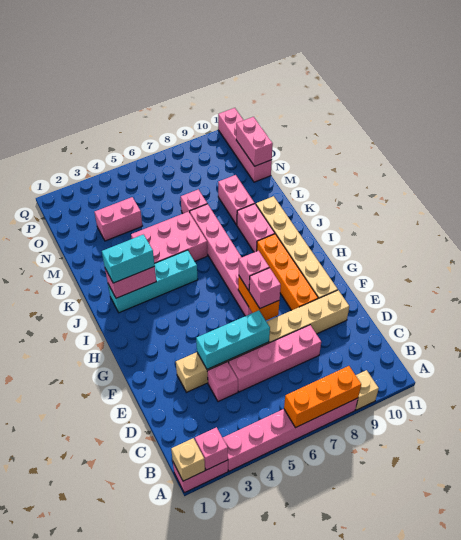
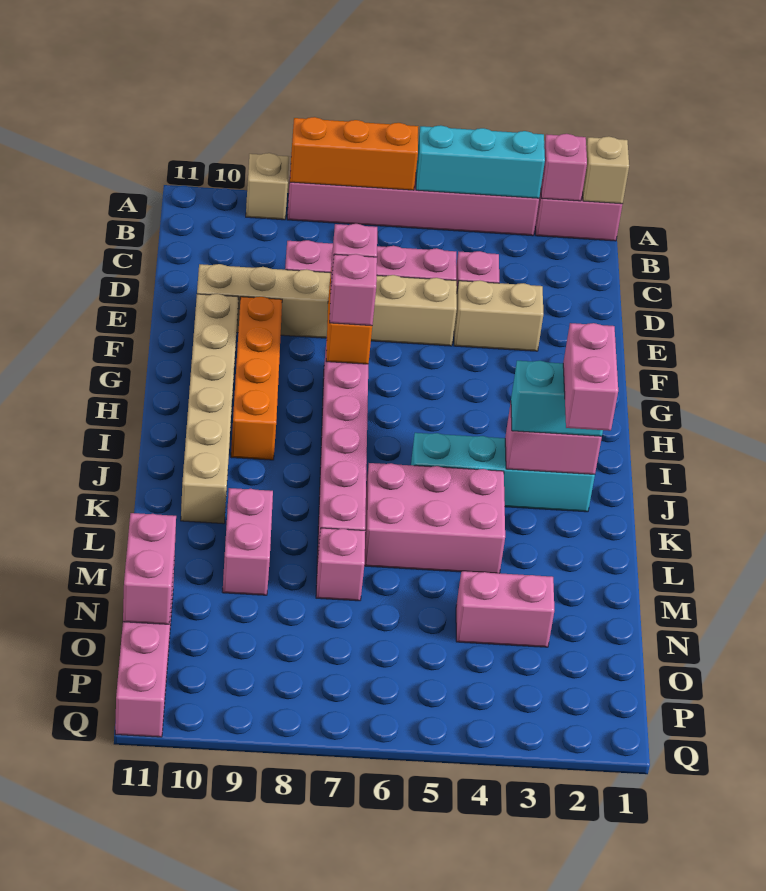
cyan 1x3 brick [196,310,270,369] -> cyan 1x3 brick moved to [416,125,545,198]
pink 1x2 brick [237,204,275,252] -> pink 1x2 brick moved to [563,323,618,431]

